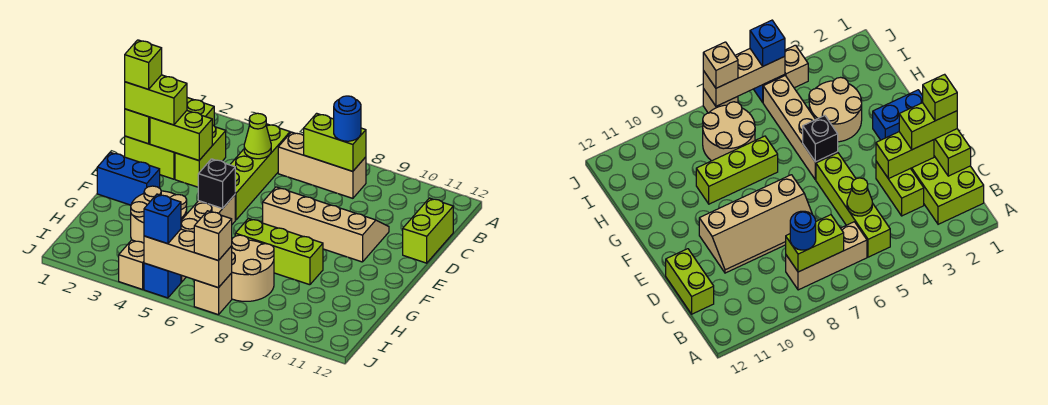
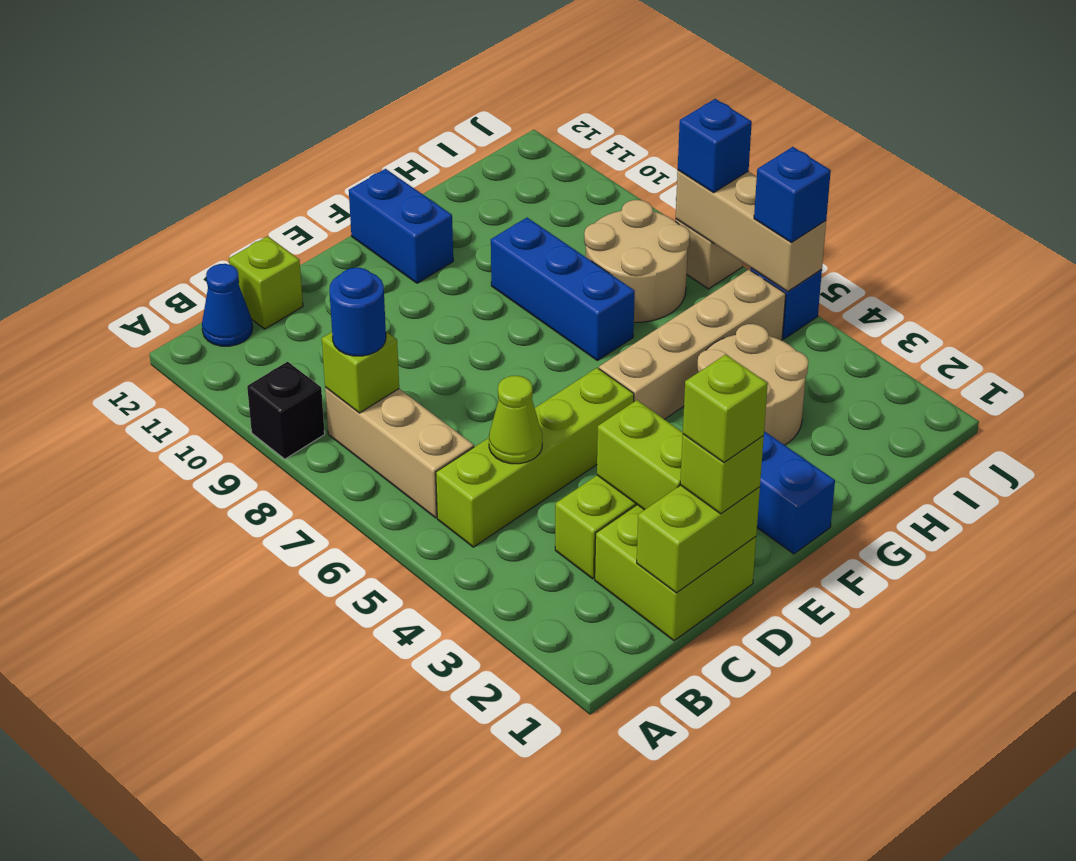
lime 2x3 brick [125,98,214,179] -> lime 2x2 brick [595,505,756,641]
lime 1x2 brick [304,113,366,171] -> lime 1x1 brick [322,332,399,413]
none -> blue 1x1 cone [202,264,253,346]
lime 1x2 brick [403,198,453,263] -> lime 1x1 brick [229,236,303,329]
lime 1x2 brick [125,75,187,125] -> lime 1x1 brick [680,434,764,514]
tan 2x4 slope [263,187,389,262] -> none
black 1x1 brick [198,159,235,209] -> black 1x1 brick moved to [247,362,325,459]
none -> blue 1x2 brick [349,169,453,283]
lime 1x3 brick [235,219,323,285] -> blue 1x3 brick [491,218,635,361]
tan 1x1 brick [119,240,144,289] -> none
tan 1x1 brick [194,211,232,261] -> blue 1x1 brick [678,99,752,193]

